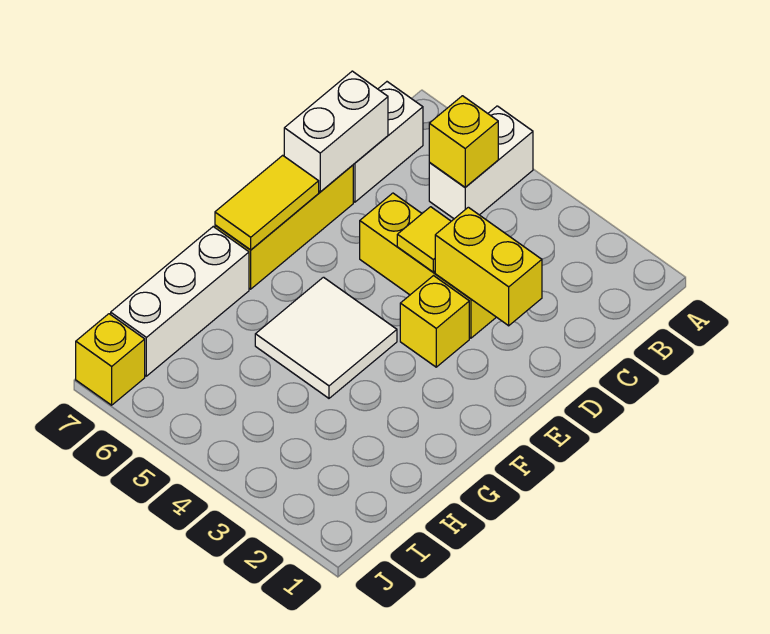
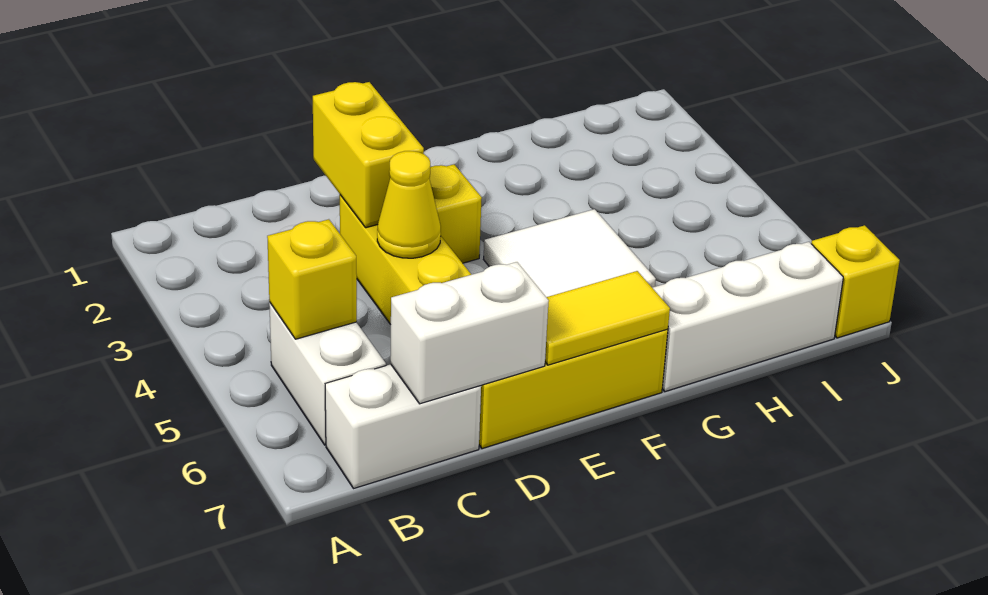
white 1x2 brick [429,106,533,219] -> white 1x2 brick turned to [269,302,386,445]
yellow 1x1 tile [397,207,451,272] -> yellow 1x1 cone [377,151,441,258]

